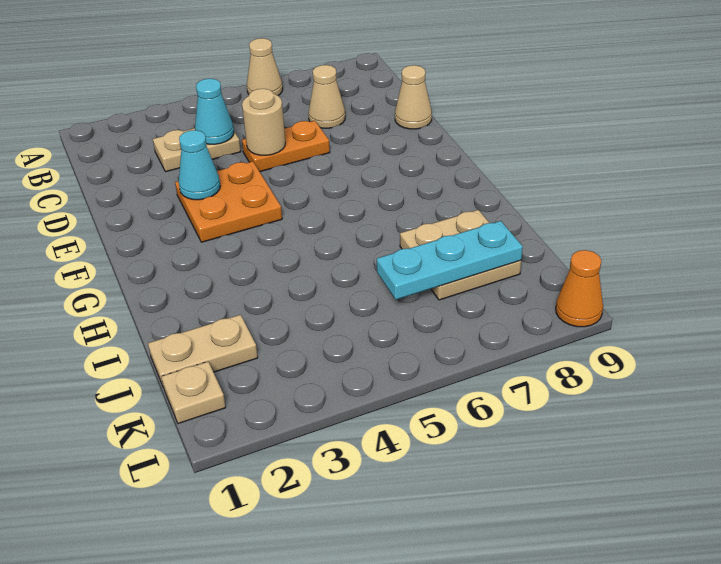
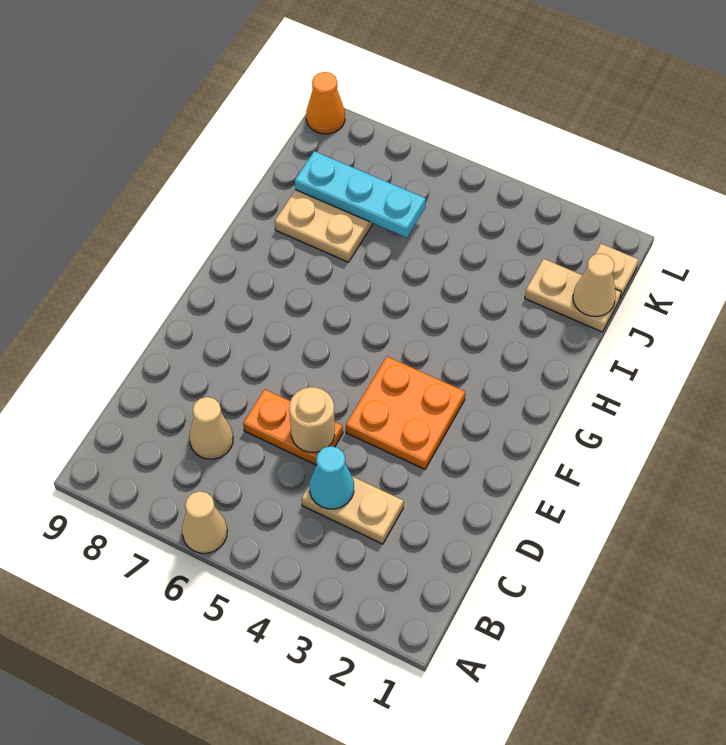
tan 1x1 cone [395,65,432,129] -> tan 1x1 cone moved to [573,253,616,316]
cyan 1x1 cone [179,130,220,200] -> none

